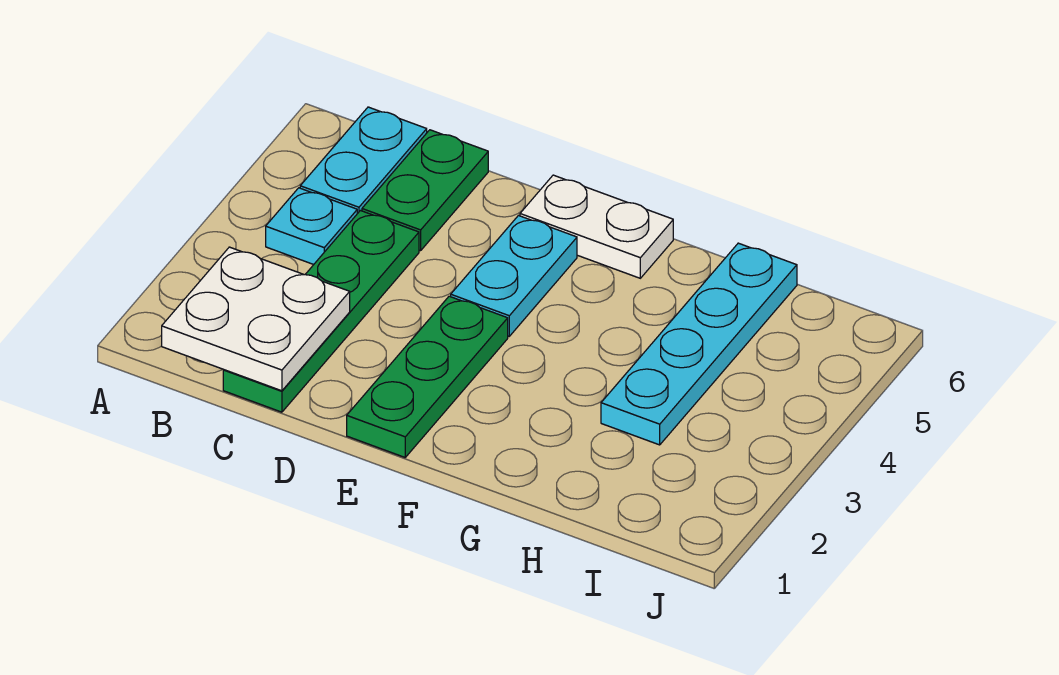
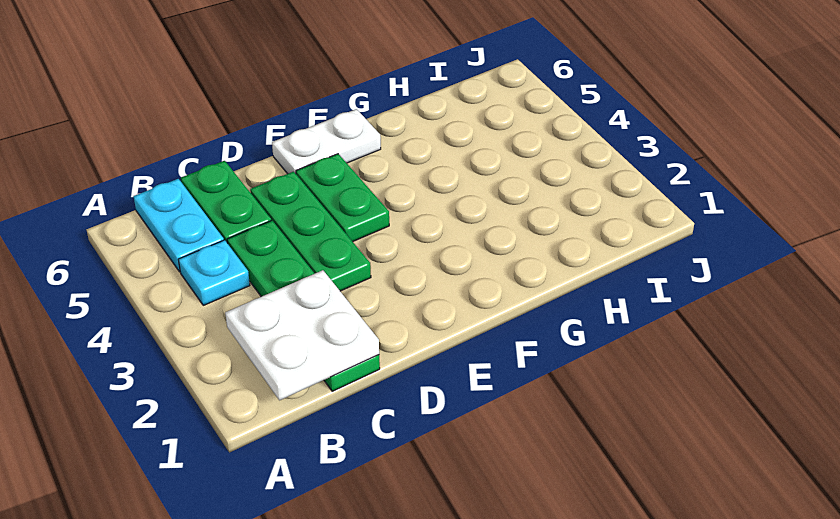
green 1x3 plate [347,296,508,457] -> green 1x3 plate moved to [250,172,371,291]
cyan 1x2 plate [451,216,577,336] -> green 1x2 plate [296,154,389,242]
cyan 1x4 plate [601,243,797,445] -> none

